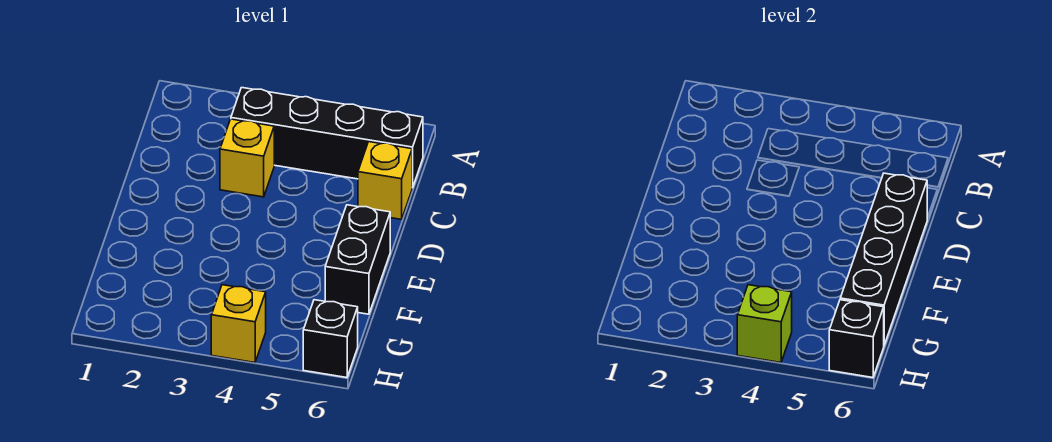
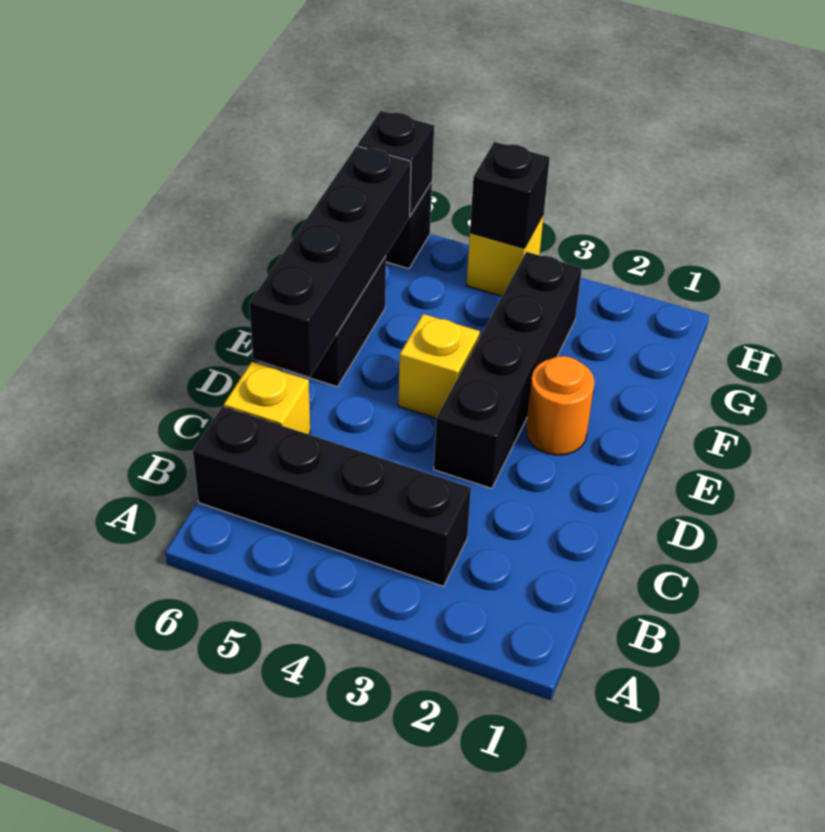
yellow 1x1 brick [220,119,274,197] -> yellow 1x1 brick moved to [398,314,480,418]
none -> black 1x4 brick [434,252,582,489]
none -> orange 1x1 round brick [526,356,594,455]
lime 1x1 brick [737,285,792,363] -> black 1x1 brick [470,142,550,248]

